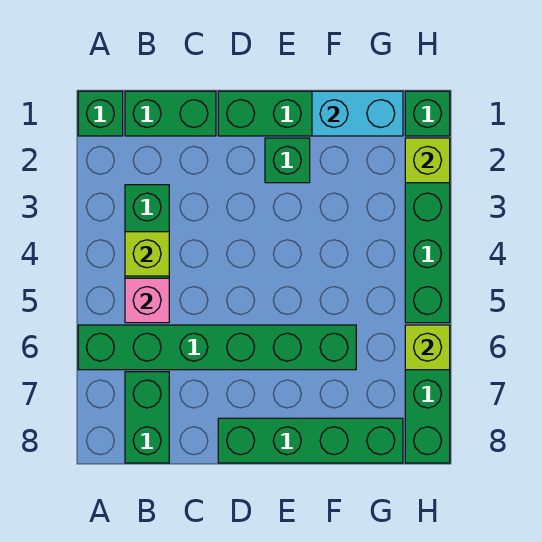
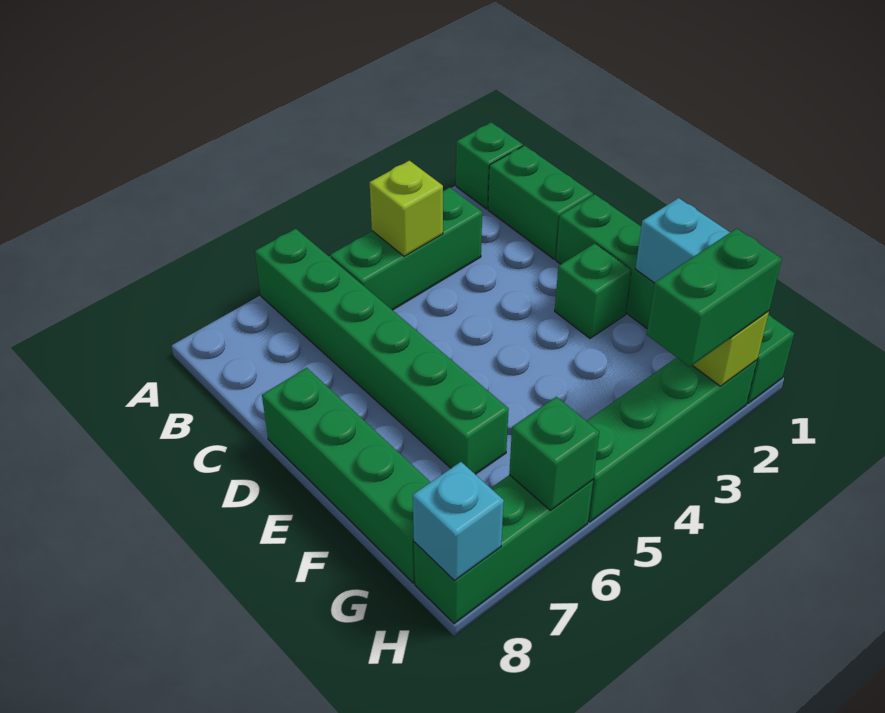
pink 1x1 brick [125,278,169,323] -> none
green 1x2 brick [125,372,169,463] -> green 1x2 brick moved to [647,228,782,367]
lime 1x1 brick [405,325,450,370] -> green 1x1 brick [509,397,599,510]
none -> cyan 1x1 brick [413,462,504,580]

